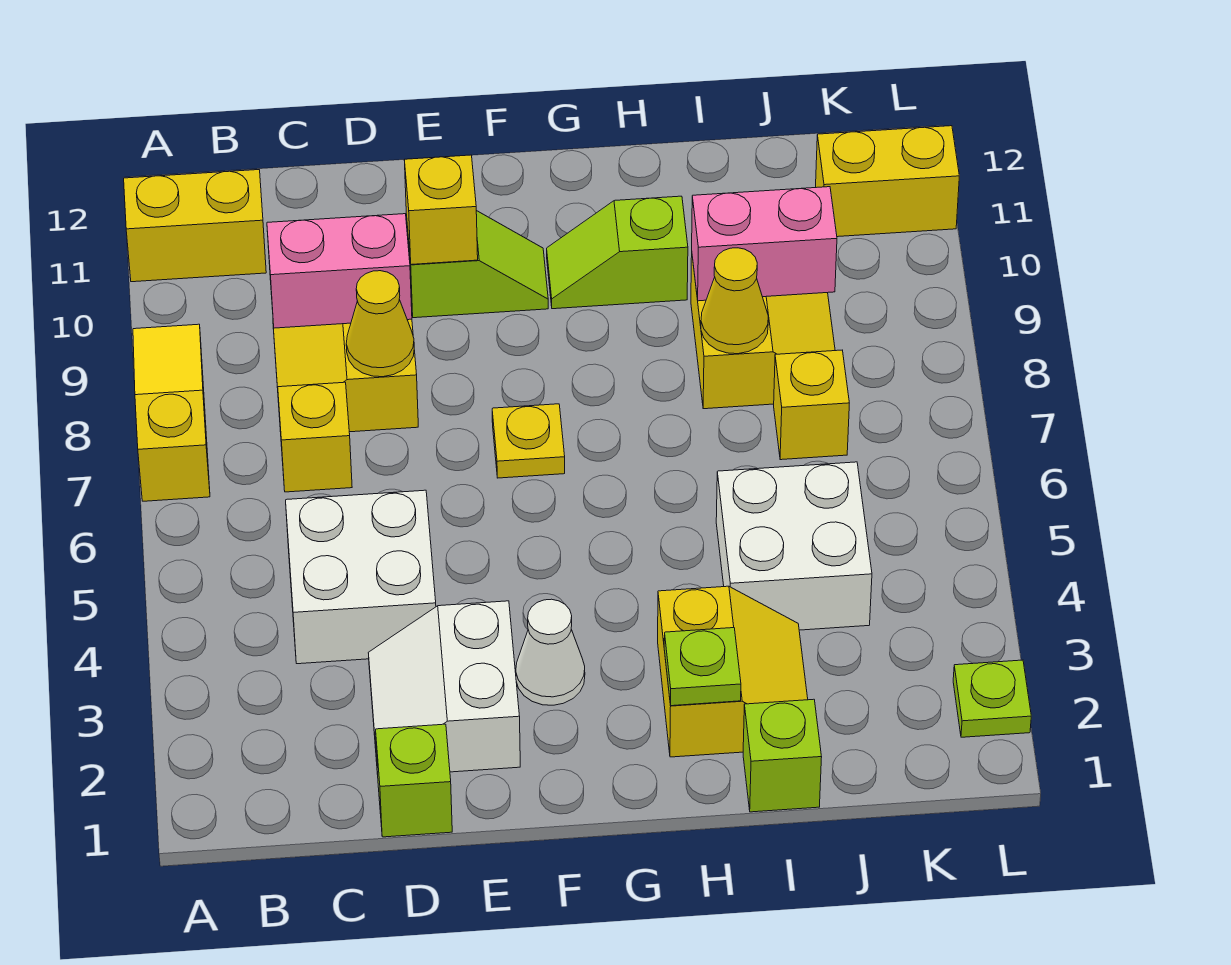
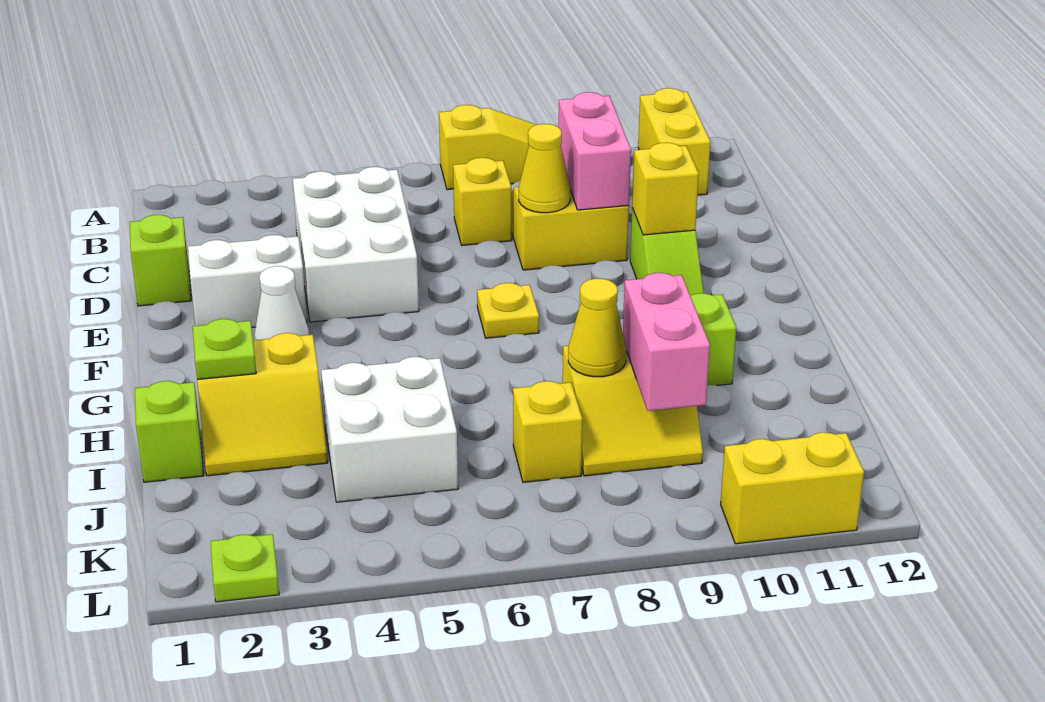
white 2x2 brick [286,490,436,664] -> white 2x3 brick [293,167,419,322]
yellow 1x2 brick [816,126,959,237] -> yellow 1x2 brick turned to [721,432,864,544]

